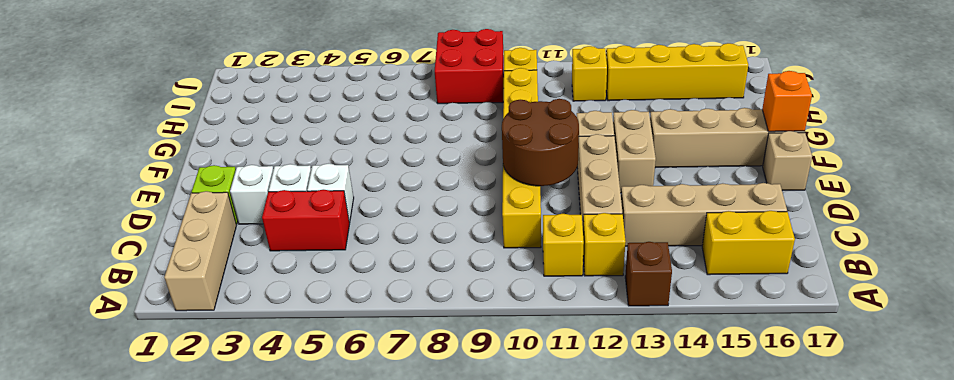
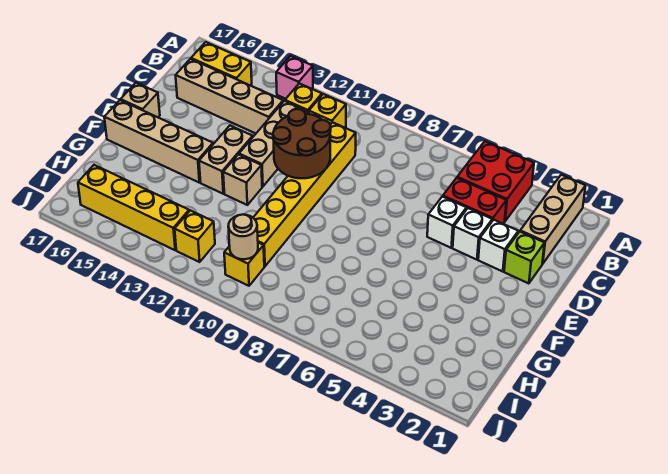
brown 1x1 brick [625,242,672,306] -> pink 1x1 brick [276,56,313,99]
orange 1x1 brick [762,71,812,132] -> none
red 2x2 brick [435,29,504,104] -> red 2x2 brick moved to [457,141,534,221]
none -> tan 1x1 round brick [228,215,258,259]

